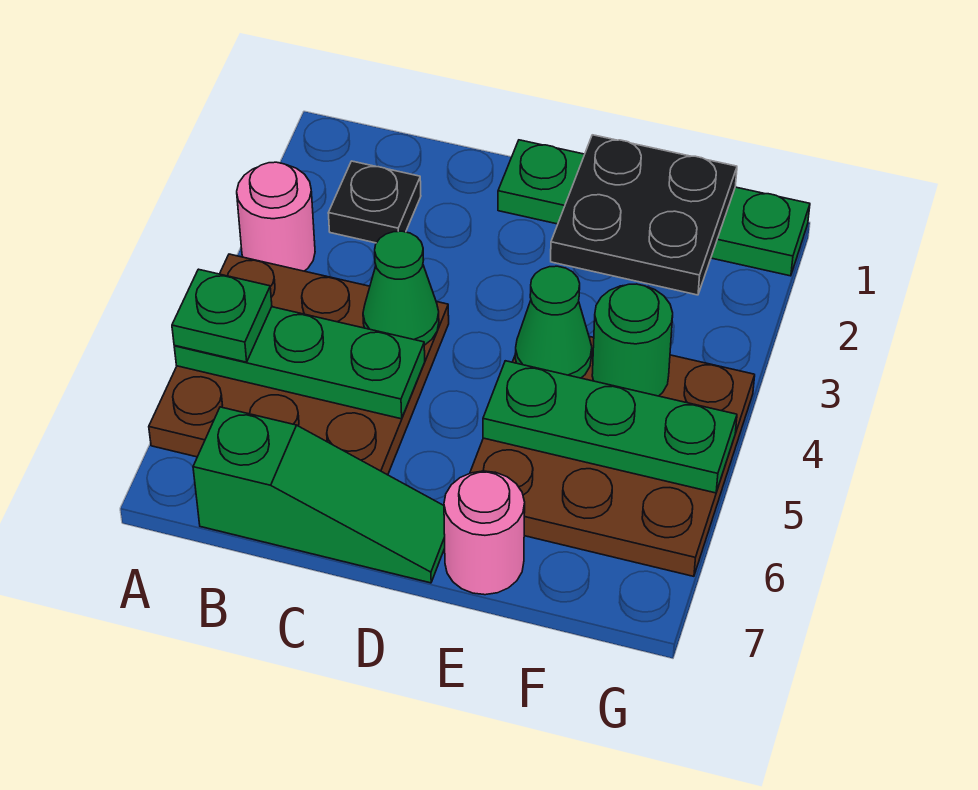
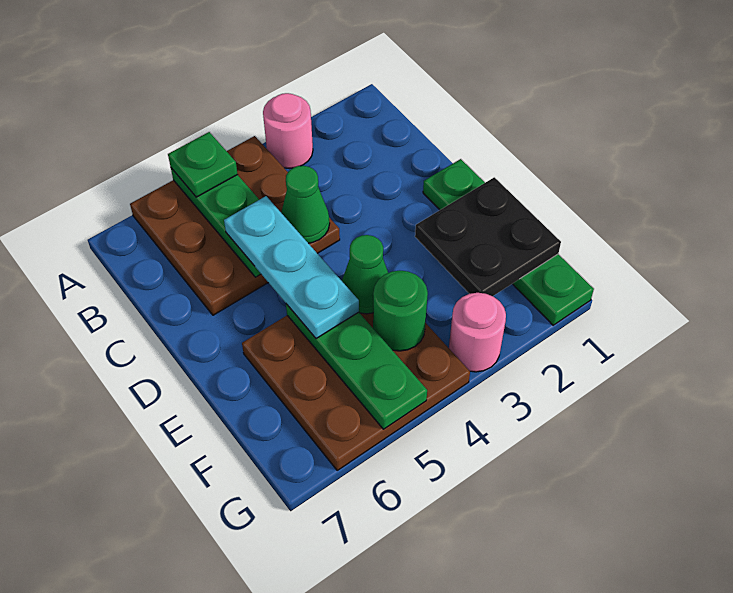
black 1x1 plate [328,161,421,243] -> none
green 1x3 slope [193,407,445,583] -> none
none -> cyan 1x3 plate [224,196,359,339]
pink 1x1 round brick [444,471,525,595] -> pink 1x1 round brick moved to [449,293,506,372]

